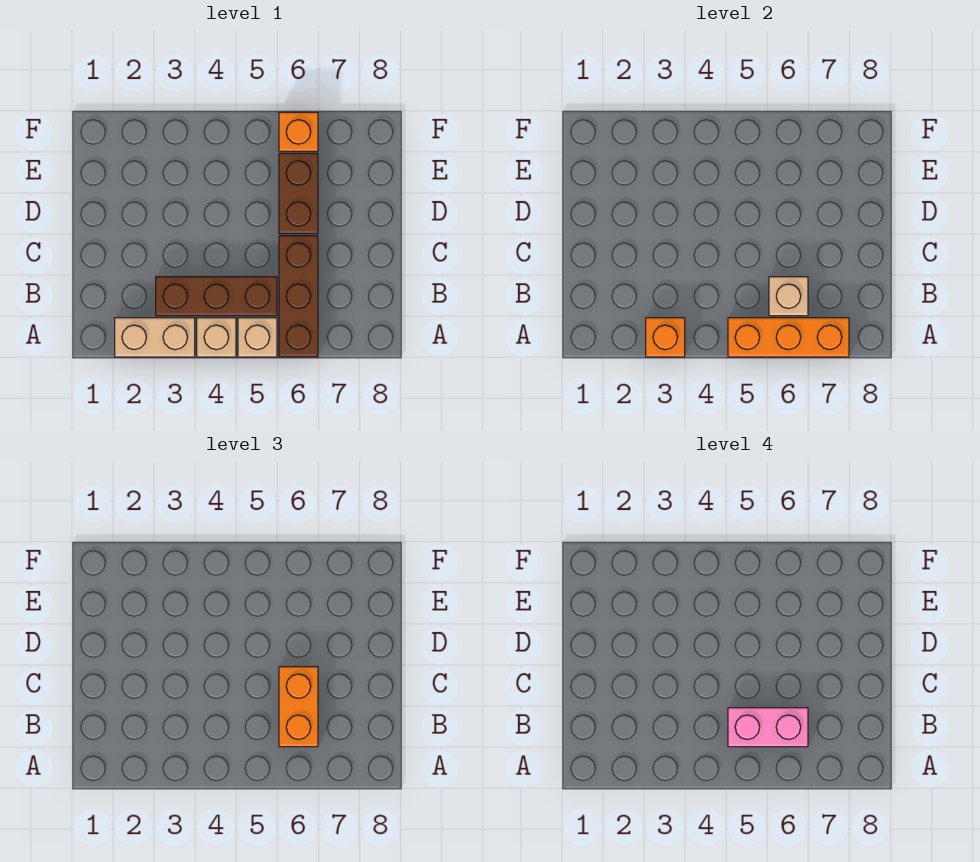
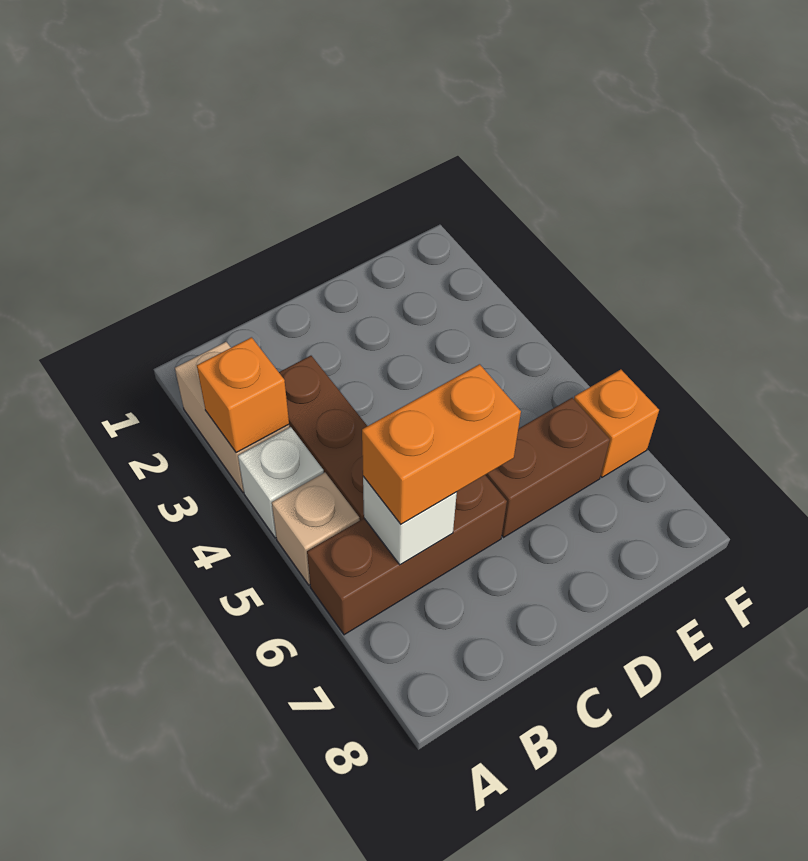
tan 1x1 brick [197,318,236,357] -> white 1x1 brick [238,427,324,538]
orange 1x3 brick [728,318,849,357] -> none
pink 1x2 brick [728,708,808,747] -> none
tan 1x1 brick [769,277,808,316] -> white 1x1 brick [363,476,457,565]

